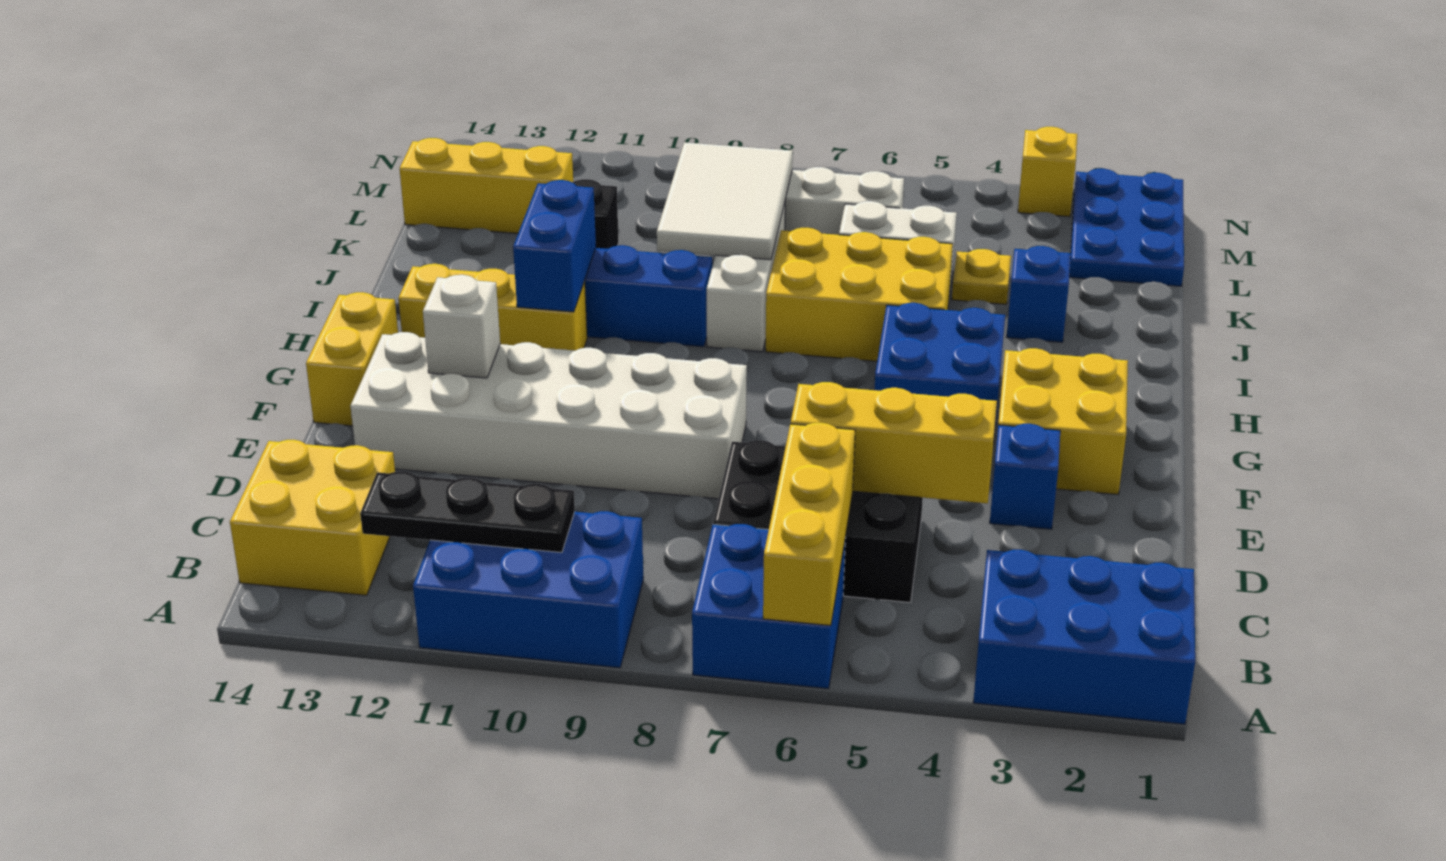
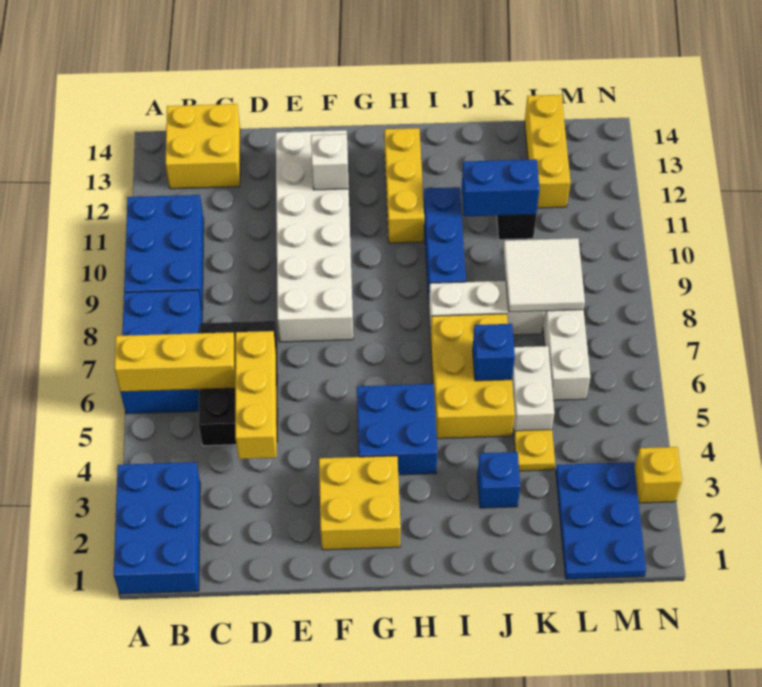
blue 2x2 brick [692,524,845,688] -> blue 2x3 brick [120,290,202,414]
black 1x3 plate [360,471,575,552] -> none
blue 1x1 brick [990,424,1060,529] -> blue 1x1 brick moved to [473,324,515,381]
yellow 1x2 brick [306,292,398,426] -> none
blue 1x2 brick [513,180,596,312] -> blue 1x2 brick moved to [462,159,540,216]
white 2x3 tile [657,142,793,260] -> white 2x2 tile [504,238,585,312]
blue 2x3 plate [1069,169,1184,286] -> blue 2x3 plate turned to [556,462,646,579]

